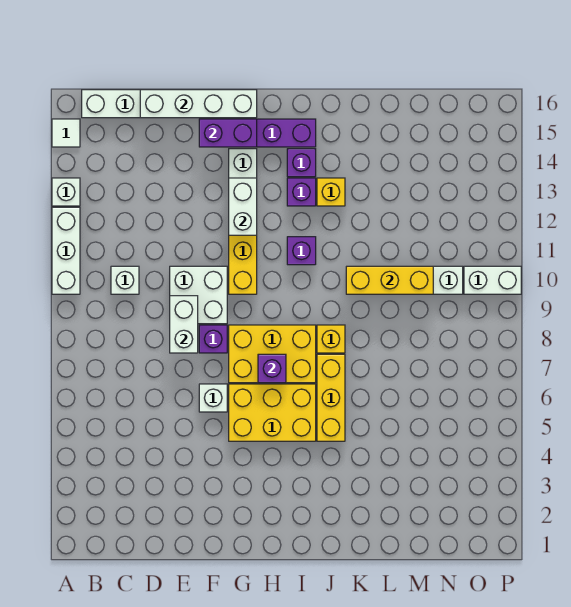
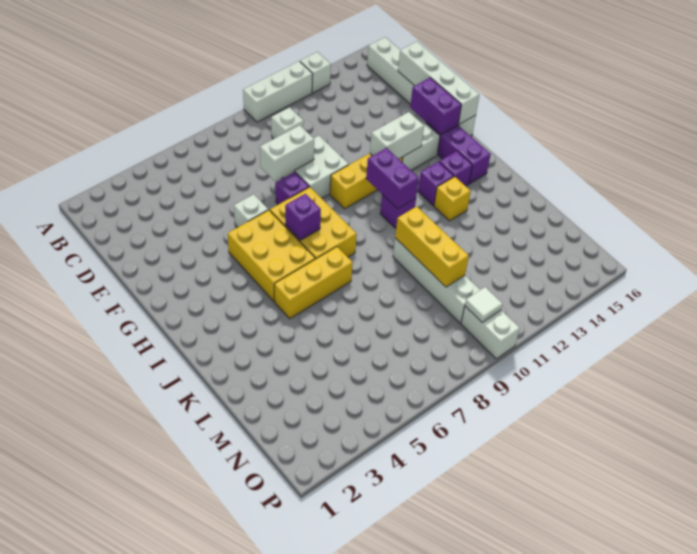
white 1x1 tile [52,119,80,147] -> white 1x1 tile moved to [465,287,503,322]
none -> purple 1x2 brick [366,148,419,209]
yellow 1x1 brick [317,325,345,353] -> none

